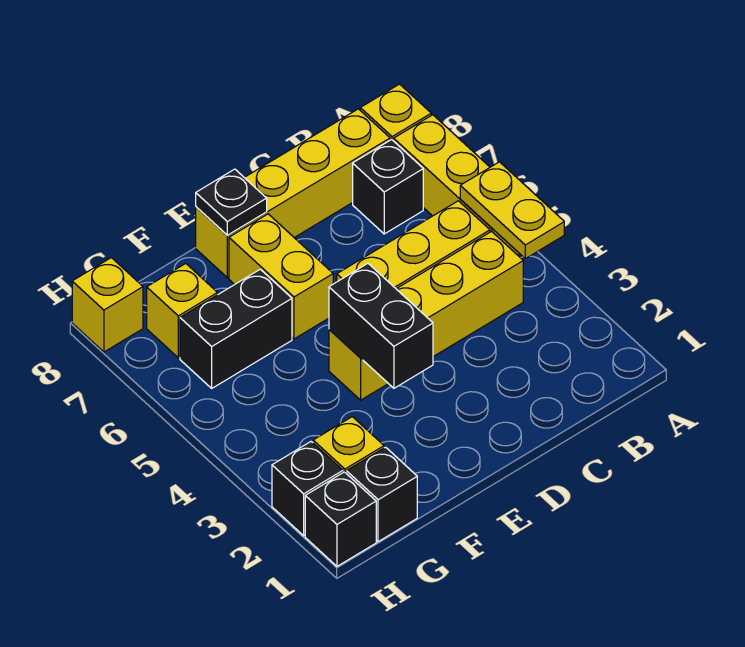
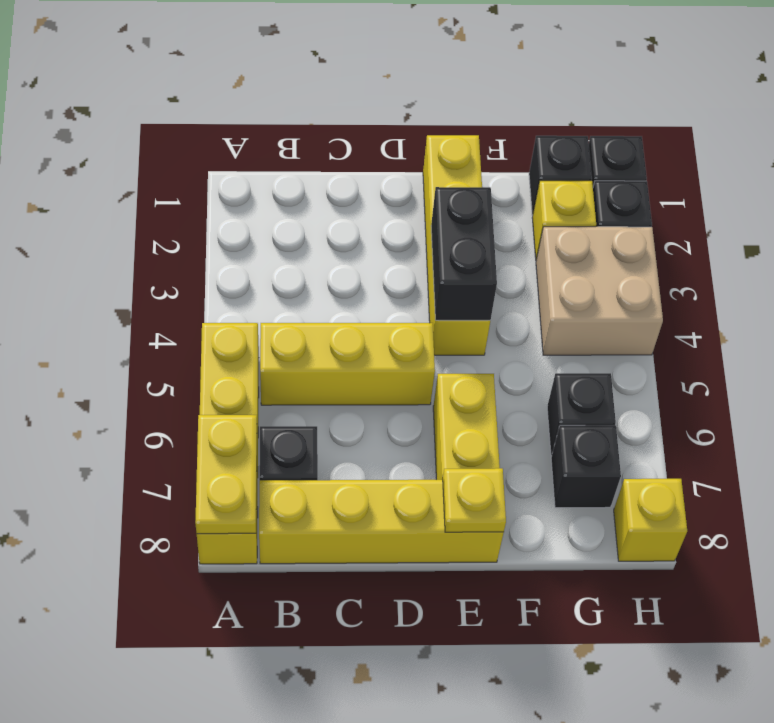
yellow 1x2 plate [460,162,564,259] -> yellow 1x2 plate moved to [195,415,257,534]
yellow 1x4 brick [329,232,523,400] -> yellow 1x4 brick turned to [423,135,490,355]
black 1x1 plate [196,169,267,235] -> yellow 1x1 plate [443,468,506,532]
black 1x2 brick [180,269,292,388] -> black 1x1 brick [547,373,616,455]
none -> tan 2x2 brick [536,227,663,355]
yellow 1x1 brick [147,264,218,358] -> black 1x1 brick [551,425,621,508]

